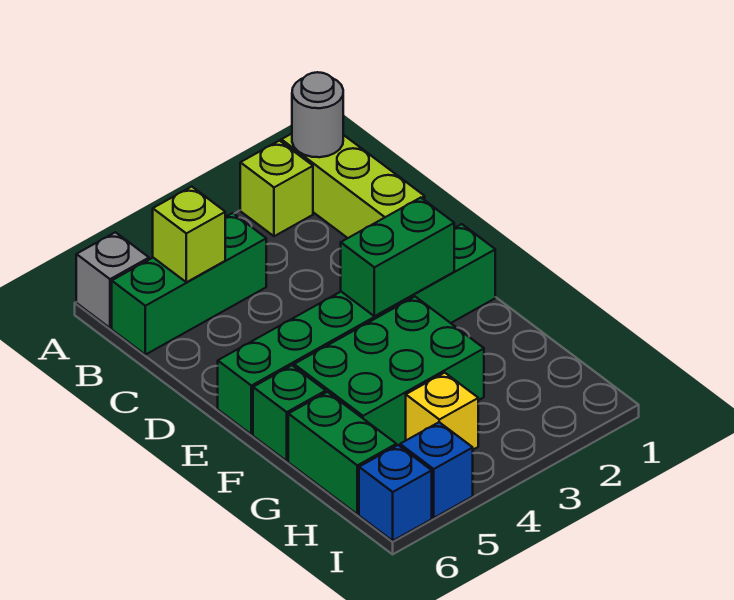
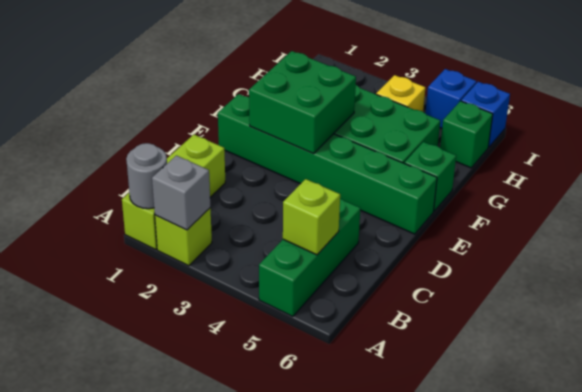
grey 1x1 brick [76,232,149,328] -> grey 1x1 brick moved to [152,156,210,230]
green 1x3 brick [112,213,266,355] -> green 1x3 brick turned to [259,198,360,317]
green 1x2 brick [341,198,454,316] -> green 2x2 brick [249,51,356,154]
green 1x2 brick [288,392,396,514] -> green 1x1 brick [440,101,493,168]

